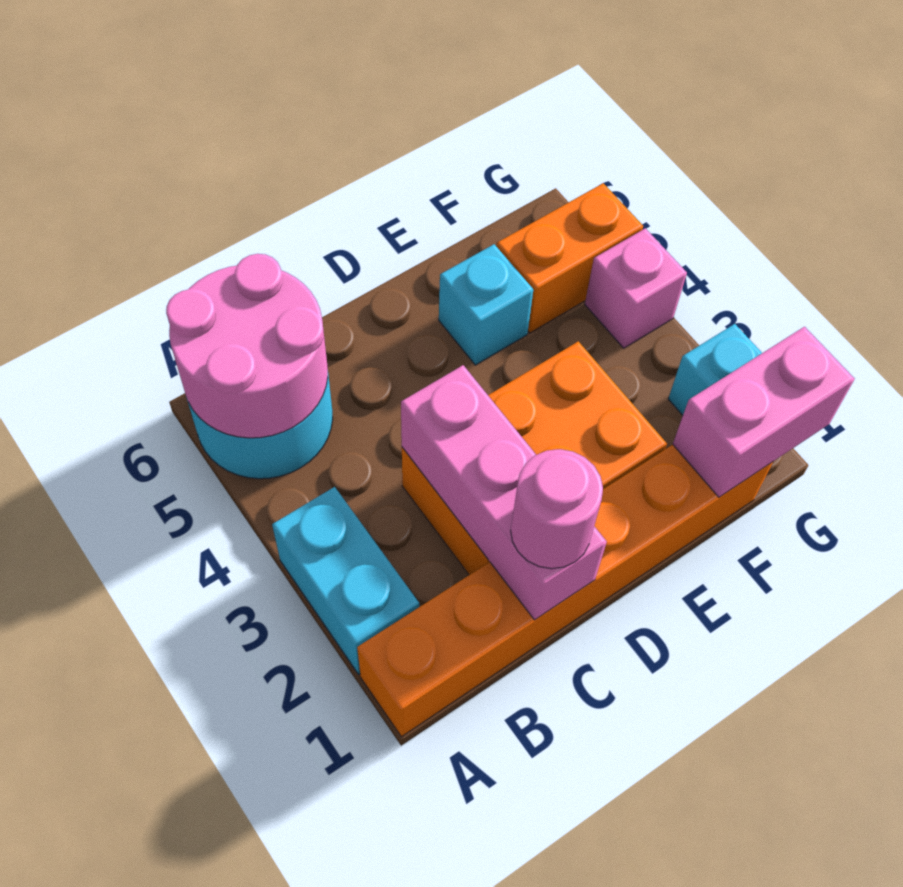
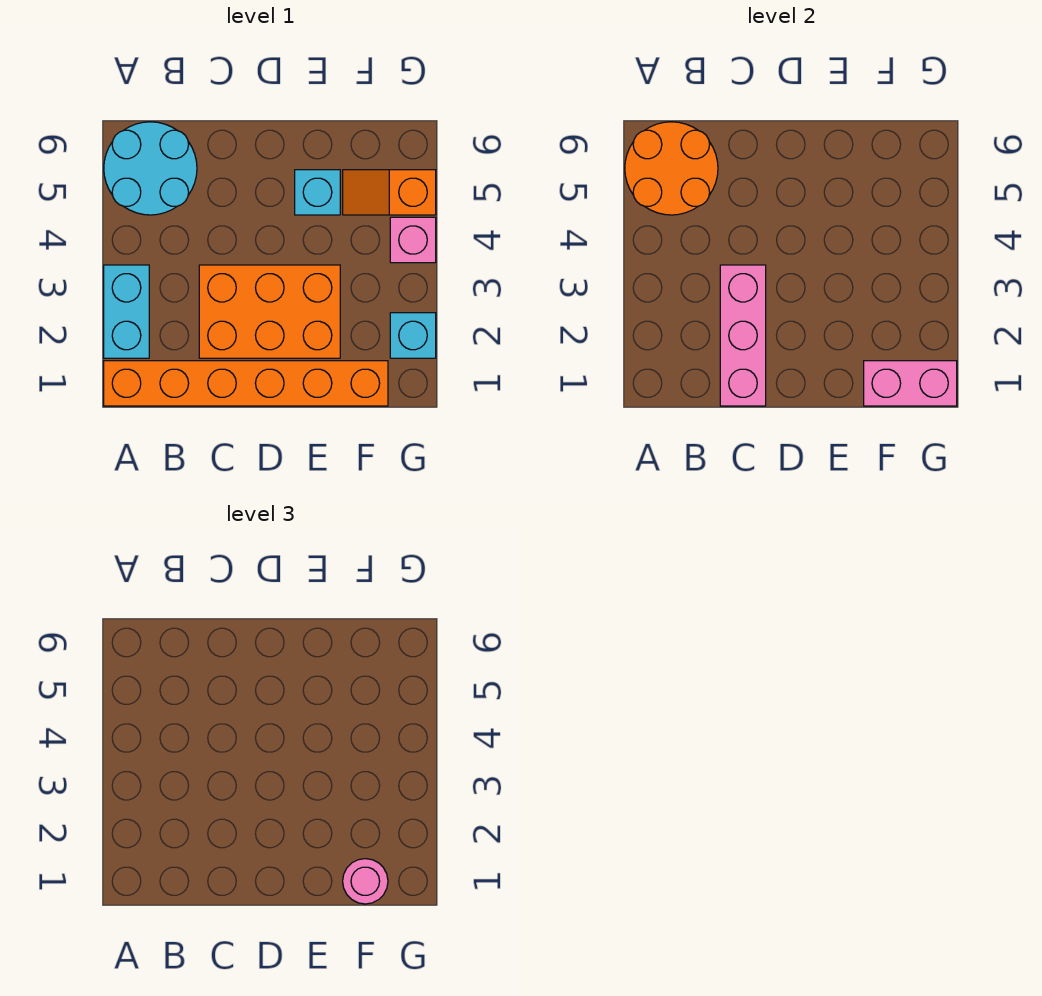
pink 2x2 round brick [166,254,328,438] -> orange 2x2 round brick [625,122,718,215]
pink 1x1 round brick [511,449,603,569] -> pink 1x1 round brick moved to [343,859,388,904]
orange 1x2 brick [497,183,643,333] -> orange 1x2 slope [343,170,436,215]

